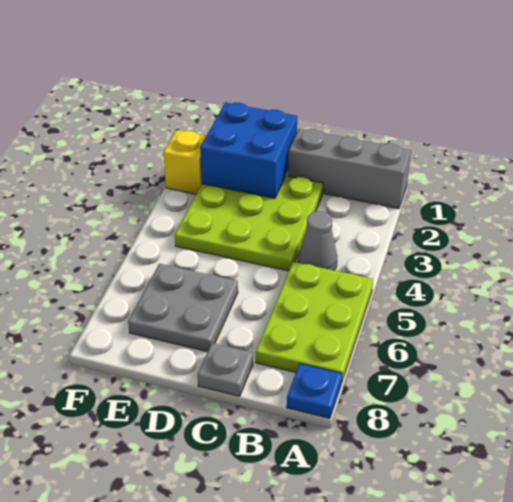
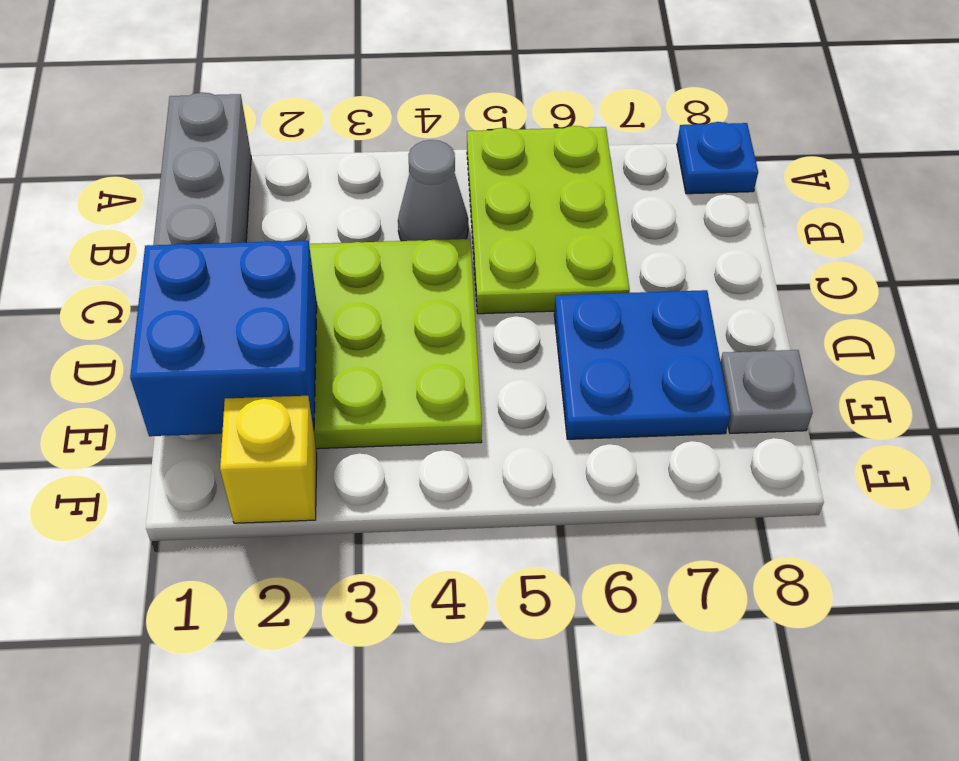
lime 2x3 plate [256,262,373,383] -> lime 2x3 plate turned to [467,126,629,314]
grey 1x1 plate [197,343,253,396] -> grey 1x1 plate moved to [721,350,813,433]
grey 2x2 plate [128,264,238,352] -> blue 2x2 plate [554,290,730,439]

